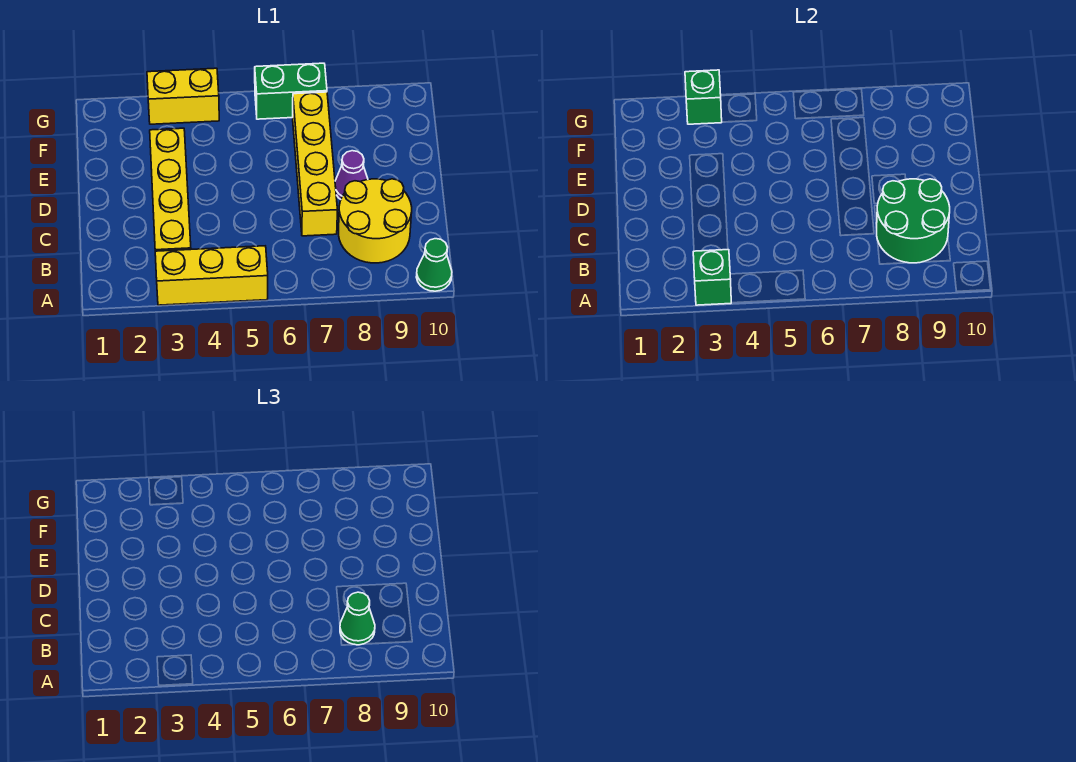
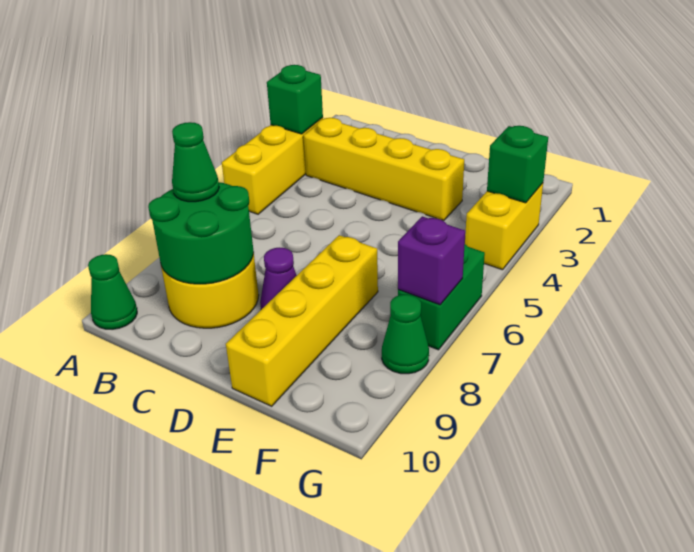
yellow 1x4 brick [293,92,337,236] -> yellow 1x4 brick turned to [226,235,378,406]
none -> purple 1x1 brick [398,216,465,305]
none -> green 1x1 cone [382,294,429,374]

